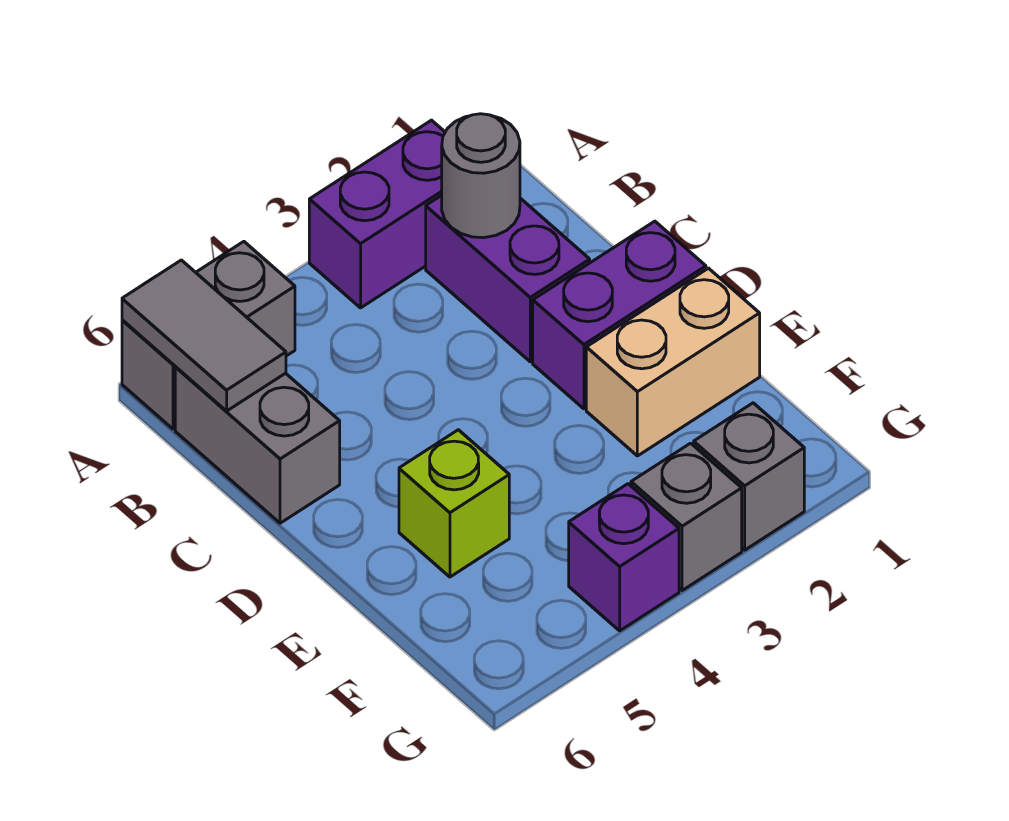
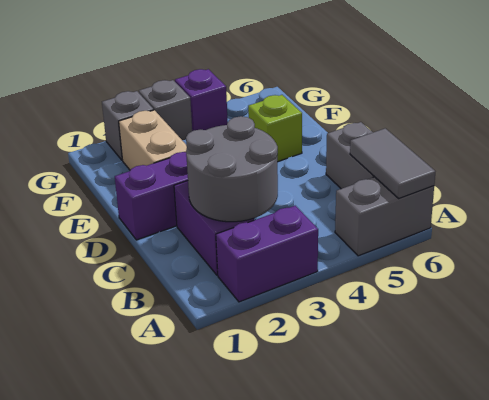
grey 1x1 round brick [442,114,520,238] -> grey 2x2 round brick [186,116,278,222]
tan 1x2 brick [586,268,760,456] -> tan 1x2 brick turned to [119,110,187,170]

